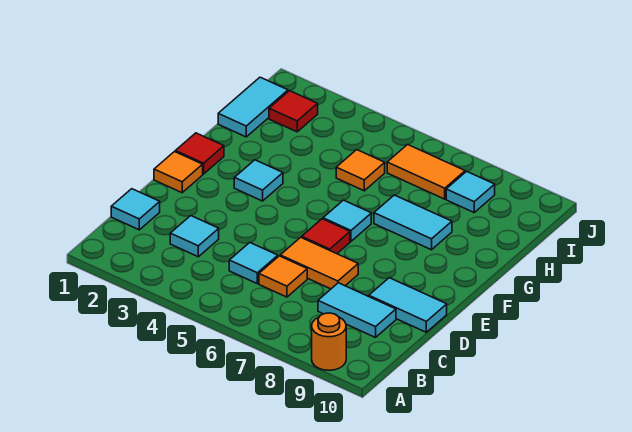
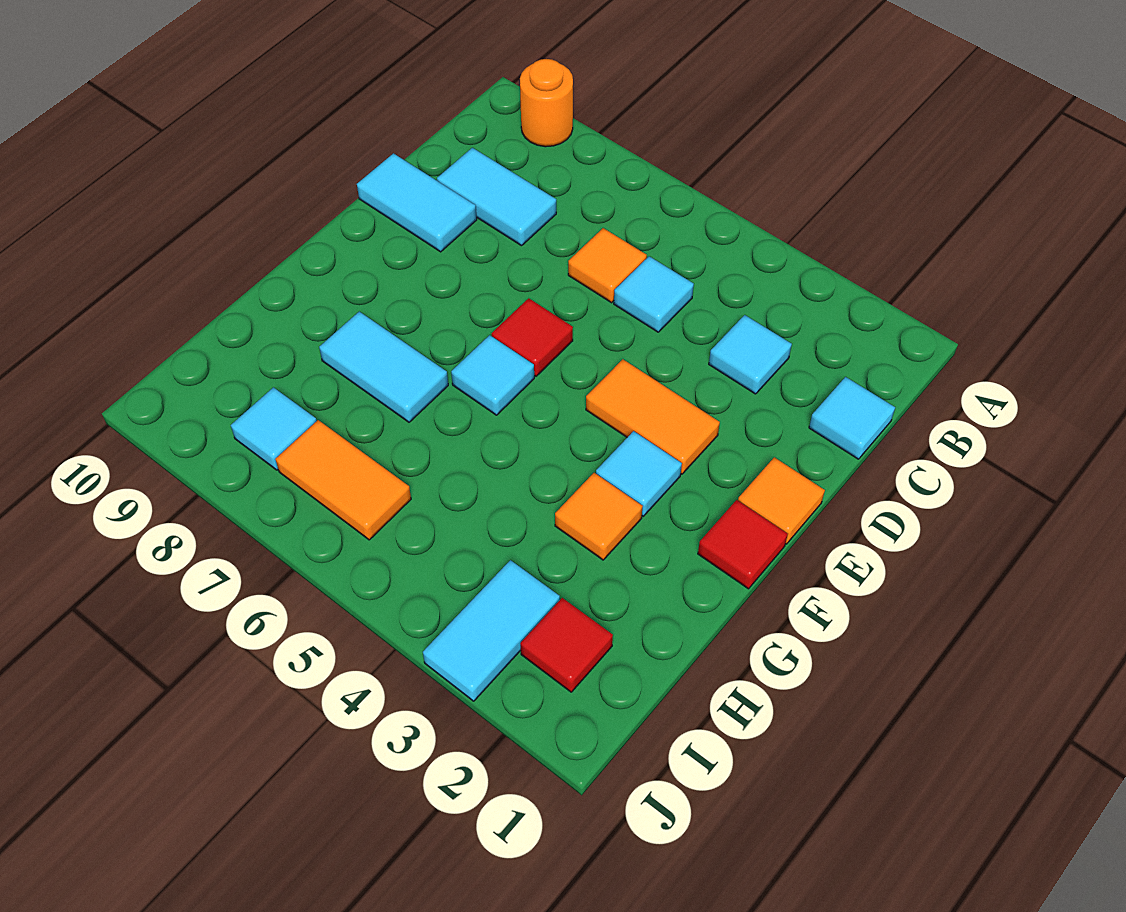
orange 1x2 tile [280,237,358,289] -> orange 1x2 tile moved to [586,359,720,474]
cyan 1x2 tile [218,77,288,137] -> cyan 1x2 tile moved to [423,560,560,701]
orange 1x1 tile [336,150,385,191] -> orange 1x1 tile moved to [555,473,643,560]

